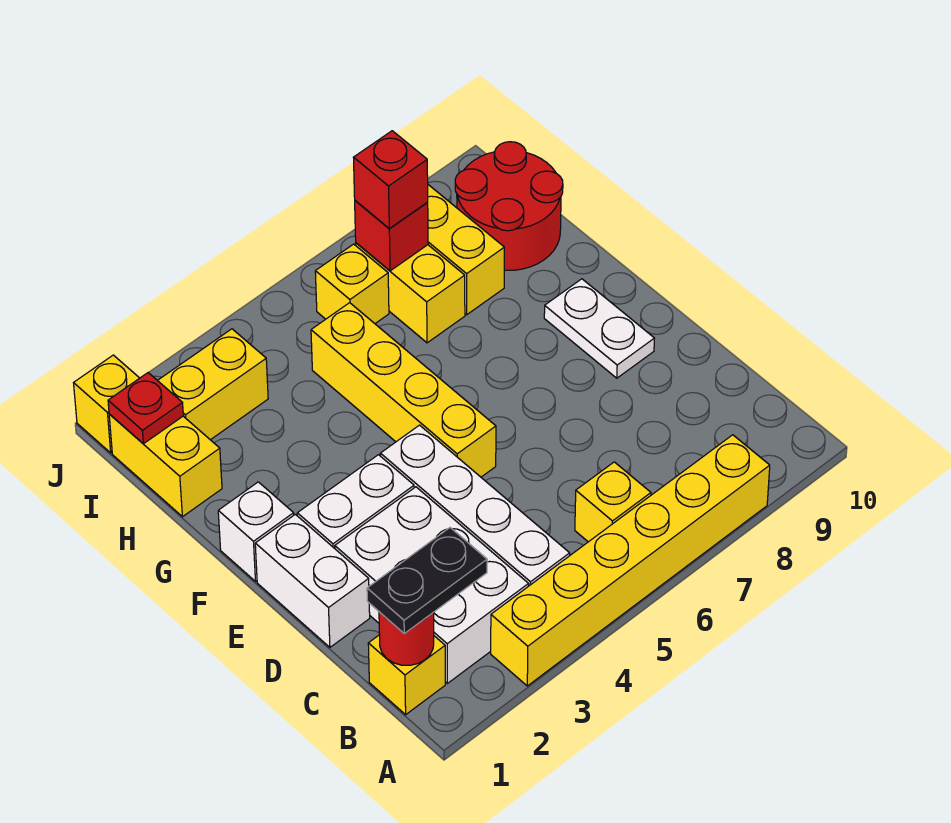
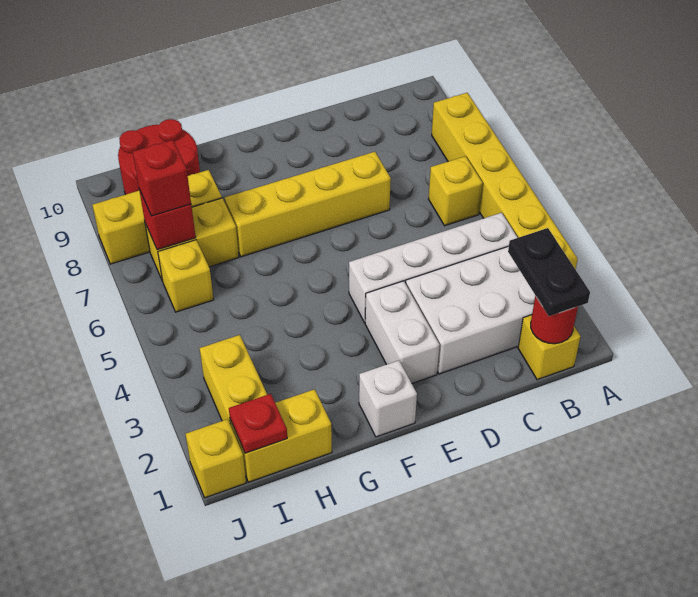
white 1x2 brick [255,514,370,647] -> none
yellow 1x4 brick [311,303,496,477] -> yellow 1x4 brick moved to [224,152,391,257]
white 1x2 plate [544,279,654,378] -> none

